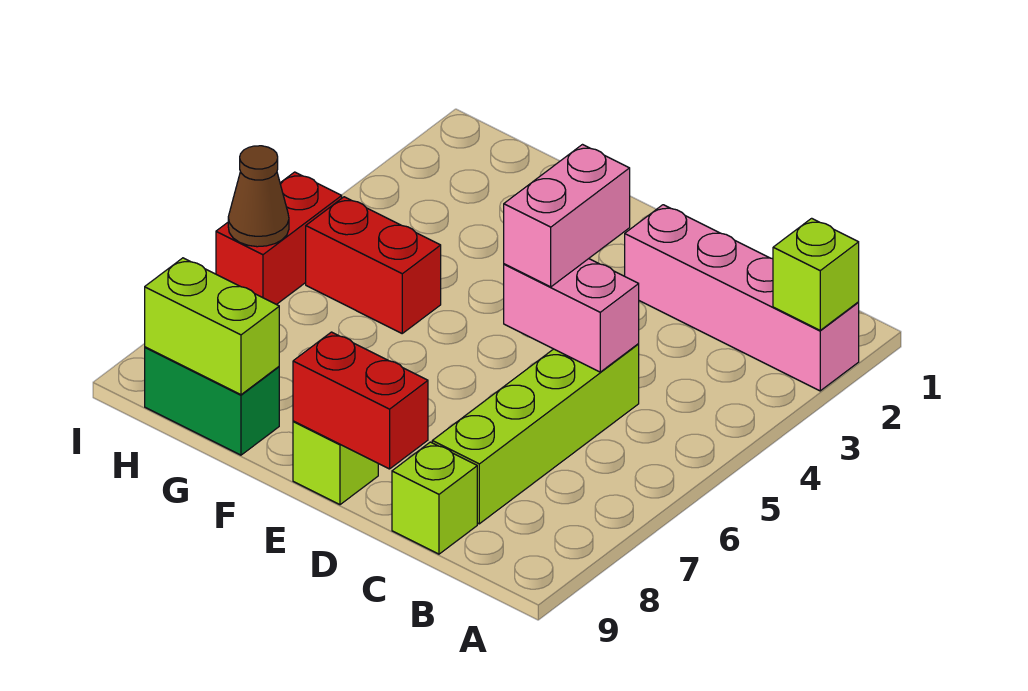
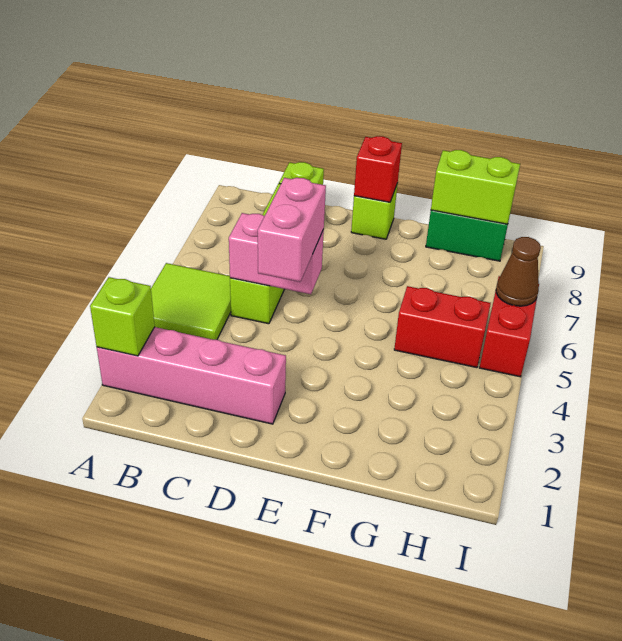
none -> lime 2x2 tile [151,263,231,340]
red 1x2 brick [293,332,428,469] -> red 1x1 brick [354,136,402,202]

